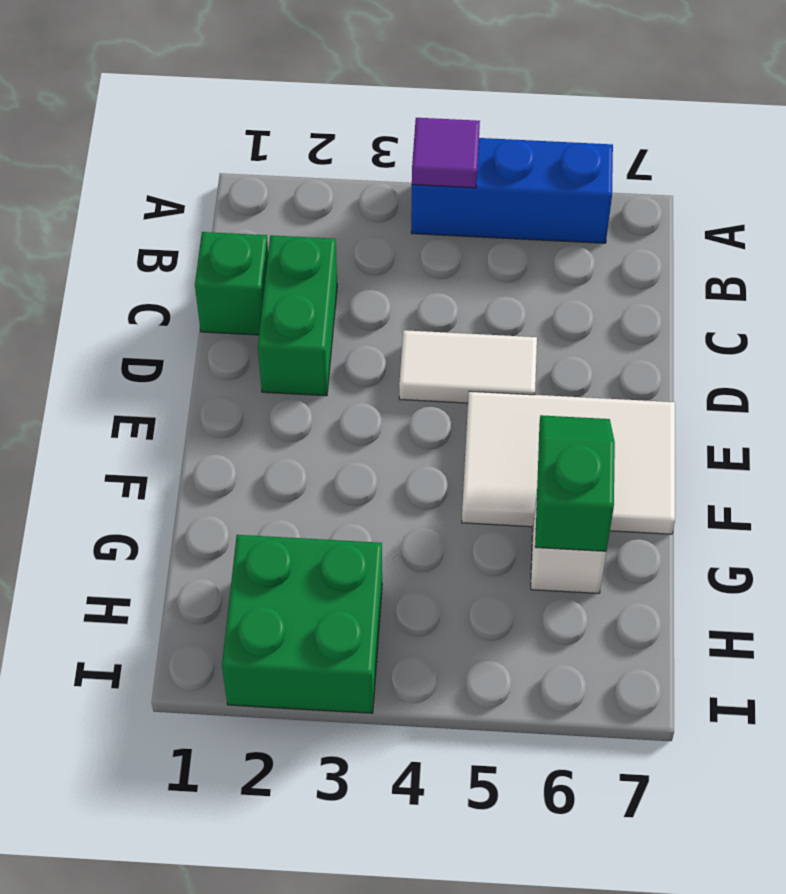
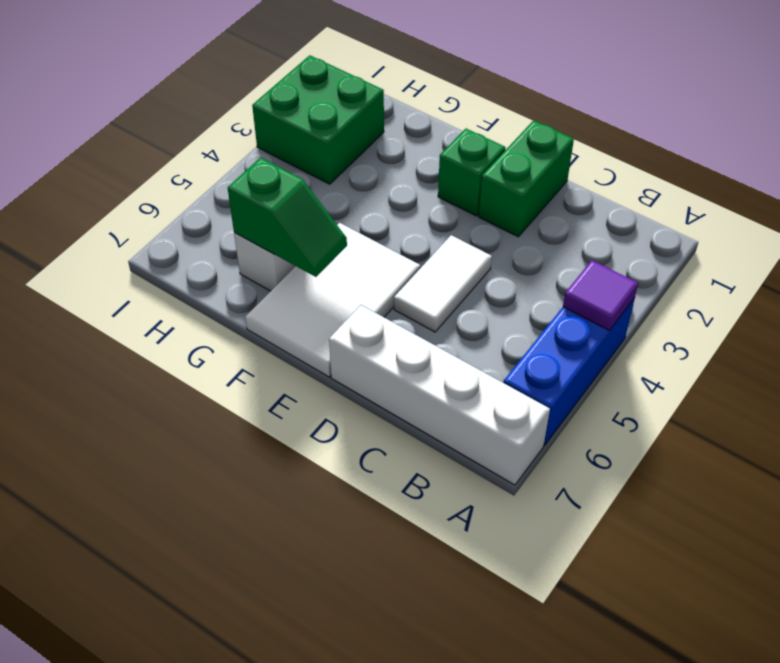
none -> white 1x4 brick [329,305,550,485]
green 1x1 brick [195,232,268,335] -> green 1x1 brick moved to [438,129,506,216]
green 1x2 brick [258,235,337,396] -> green 1x2 brick turned to [479,120,574,237]

